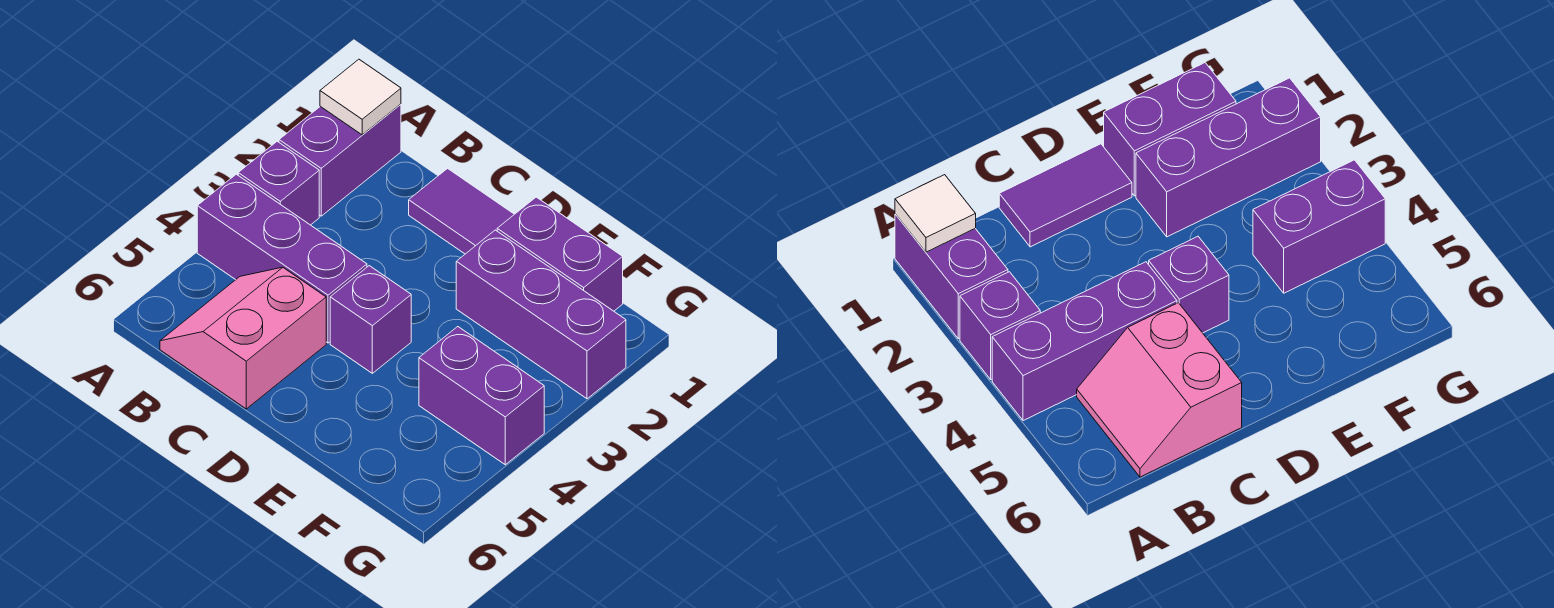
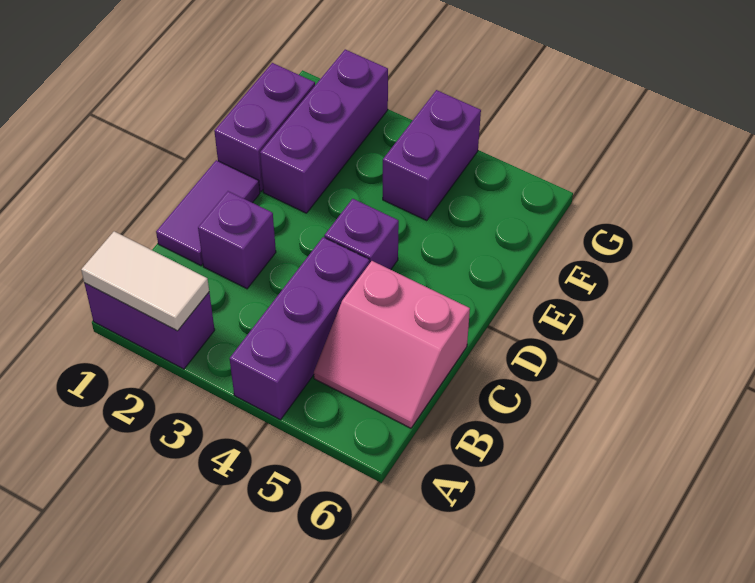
white 1x1 tile [320,59,401,135] -> white 1x2 tile [81,231,209,331]
purple 1x1 brick [238,141,319,225] -> purple 1x1 brick moved to [198,191,276,289]

